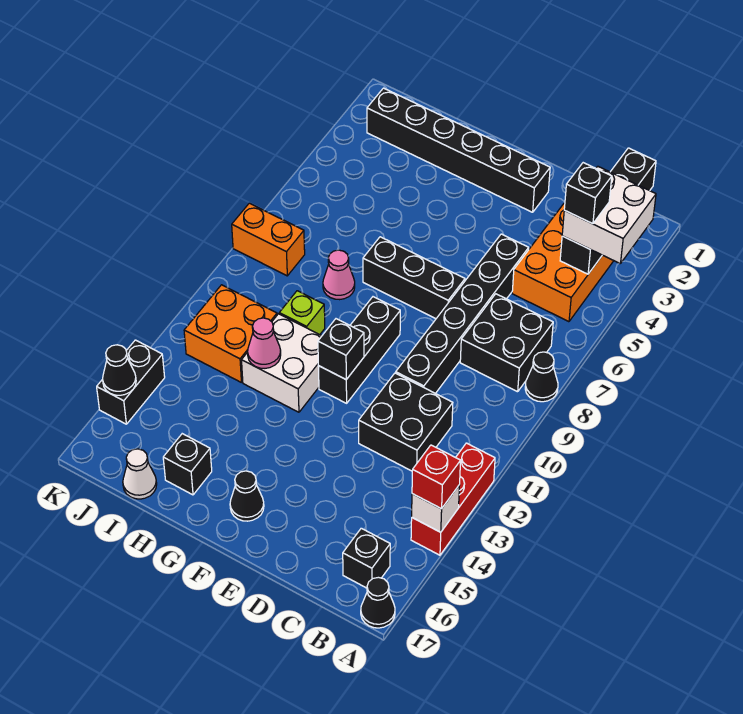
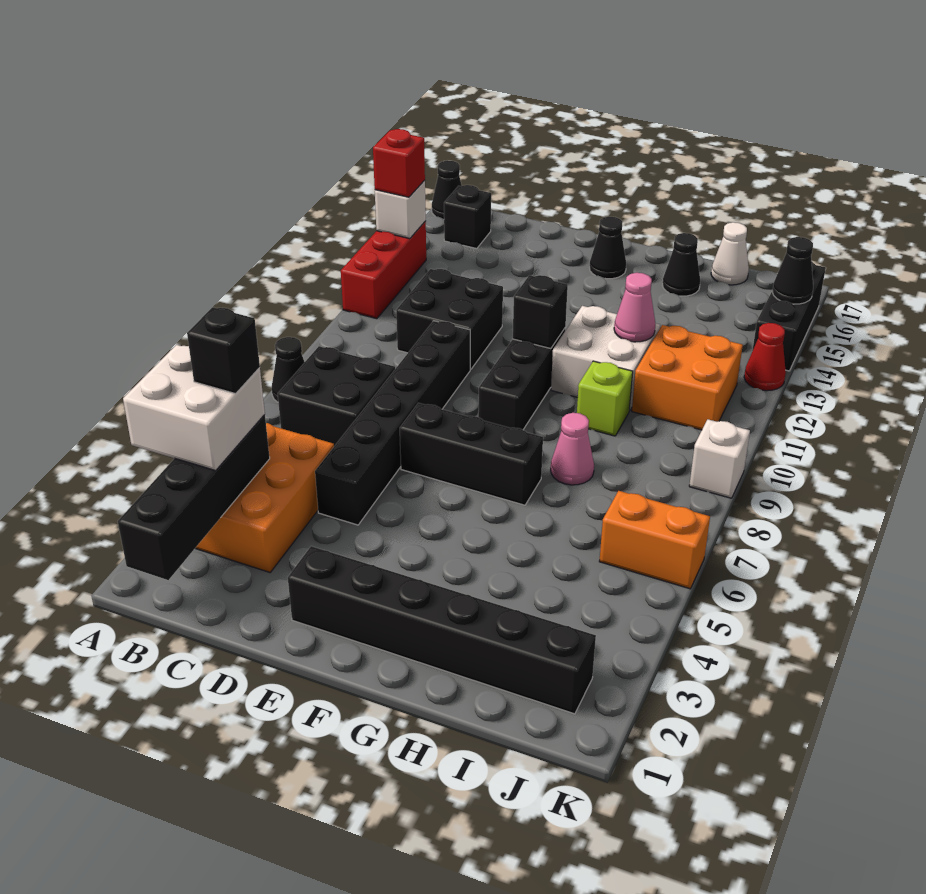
black 1x1 brick [163,434,212,495] -> black 1x1 cone [663,233,700,296]
orange 1x2 brick [232,203,305,276] -> orange 1x2 brick moved to [599,491,710,589]
none -> white 1x1 brick [689,419,750,498]
none -> red 1x1 cone [744,323,786,391]
black 1x2 brick [97,340,165,424] -> black 1x3 brick [752,262,826,371]

